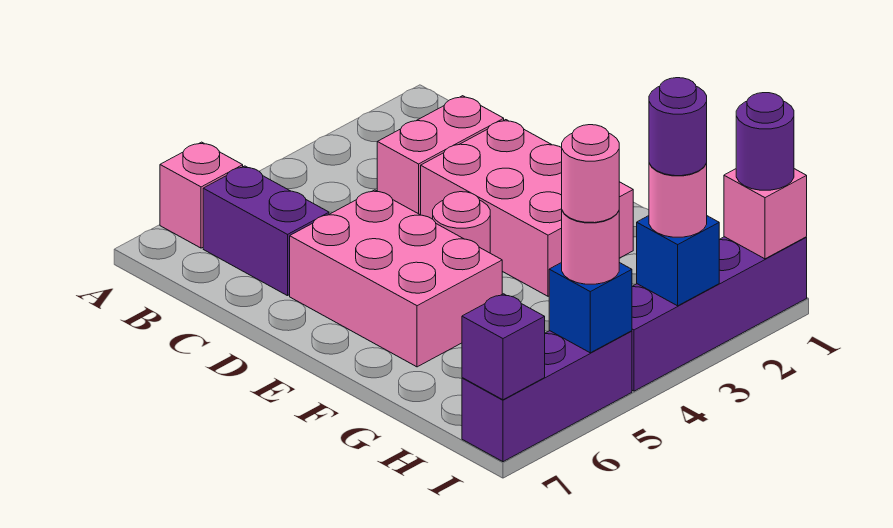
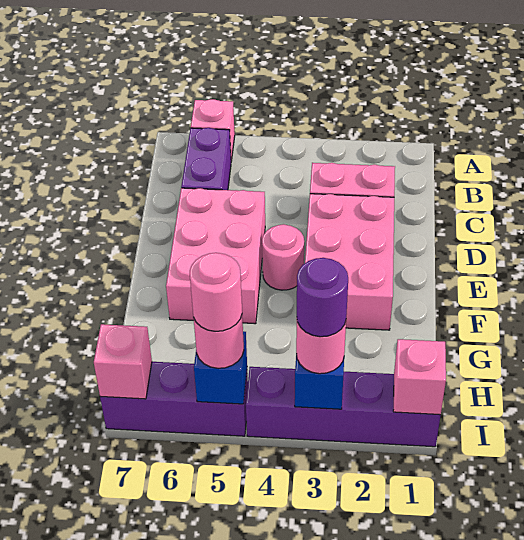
purple 1x1 round brick [736,93,794,190] -> none
purple 1x1 brick [462,294,545,400] -> pink 1x1 brick [94,324,152,399]

